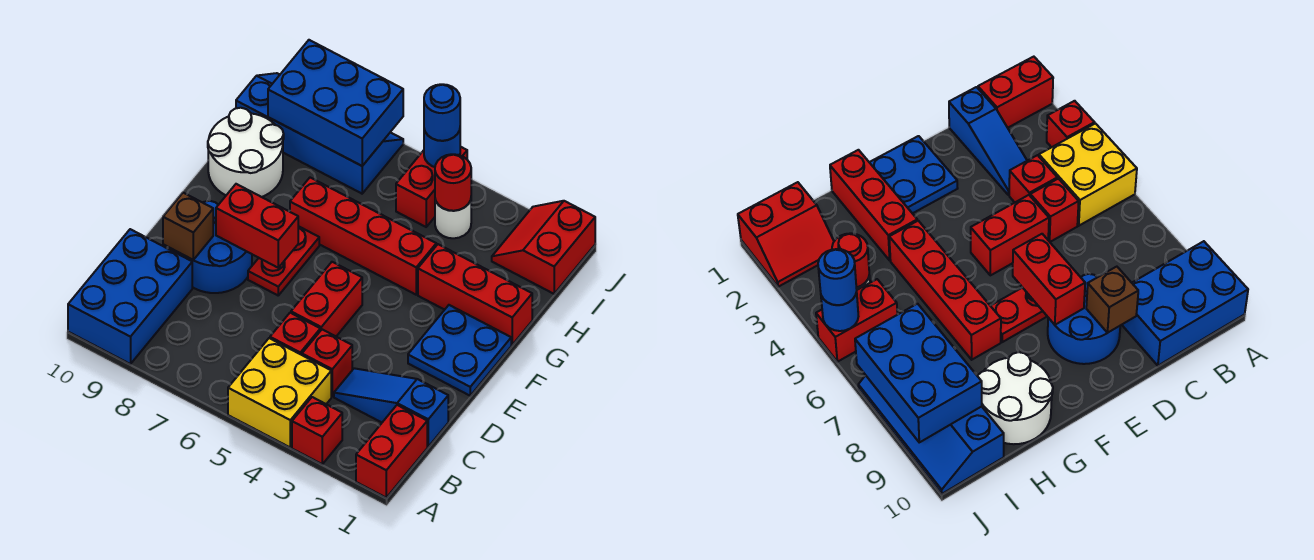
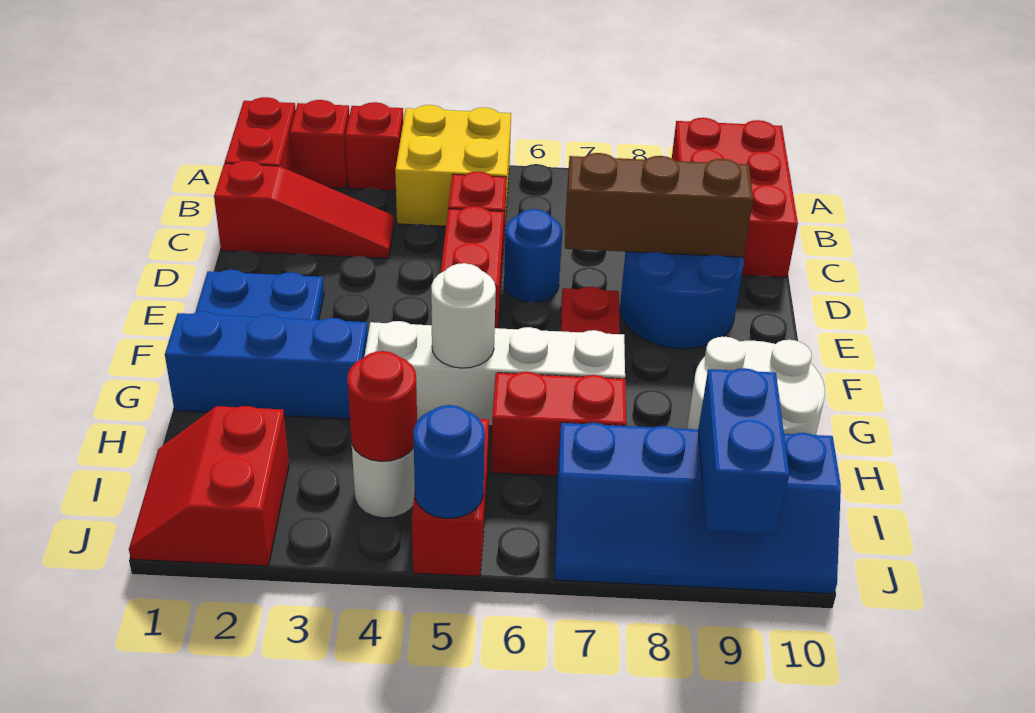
blue 2x3 brick [68,229,192,364] -> red 2x3 brick [672,118,798,277]
blue 1x3 slope [334,368,448,447] -> red 1x3 slope [214,161,394,259]
red 1x1 brick [302,329,352,396] -> red 1x1 brick moved to [290,100,349,188]
brown 1x1 brick [163,193,213,260] -> brown 1x3 brick [565,153,753,257]
red 1x2 brick [216,184,298,268] -> red 1x2 brick moved to [491,372,626,476]
red 1x3 brick [418,244,532,345] -> blue 1x3 brick [165,312,368,419]
red 1x4 brick [290,178,436,295] -> white 1x4 brick [364,321,625,426]
none -> white 1x1 round brick [431,263,496,368]
red 2x2 slope [492,201,595,294] -> red 2x2 slope turned to [129,406,289,566]
blue 2x3 brick [268,40,403,166] -> blue 1x2 brick [699,368,789,535]
blue 1x1 round brick [424,84,460,141] -> blue 1x1 round brick moved to [504,209,562,302]

